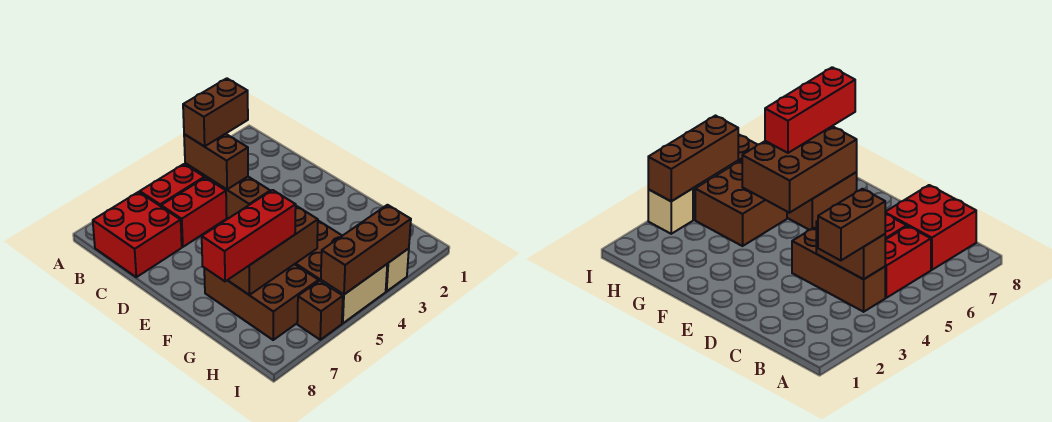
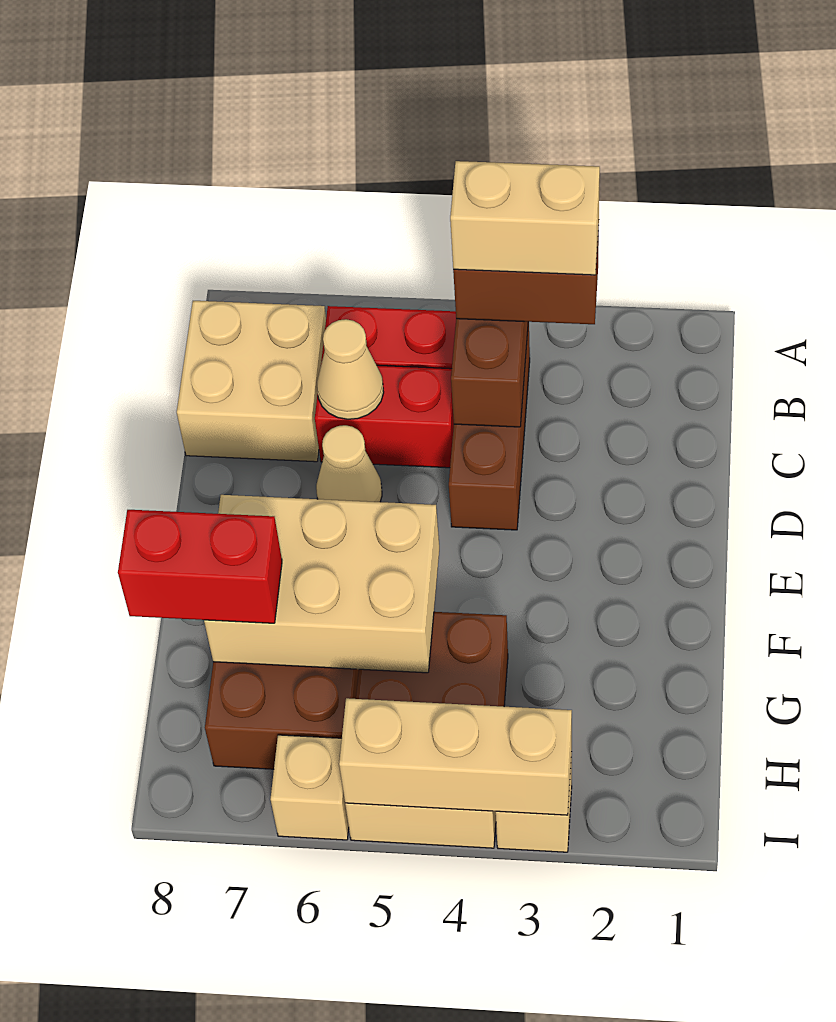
none -> tan 1x2 brick [450,161,600,275]
red 2x2 brick [93,192,182,277] -> tan 2x2 brick [177,301,326,462]
none -> tan 1x1 cone [317,319,384,419]
none -> tan 1x1 cone [316,425,382,502]
brown 2x3 brick [228,206,318,295] -> tan 2x3 brick [204,495,439,673]
red 1x3 brick [202,190,296,281] -> red 1x2 brick [118,510,282,623]
brown 1x3 brick [321,205,411,294] -> tan 1x3 brick [339,698,572,815]
brown 1x1 brick [297,281,343,340] -> tan 1x1 brick [271,735,349,840]

